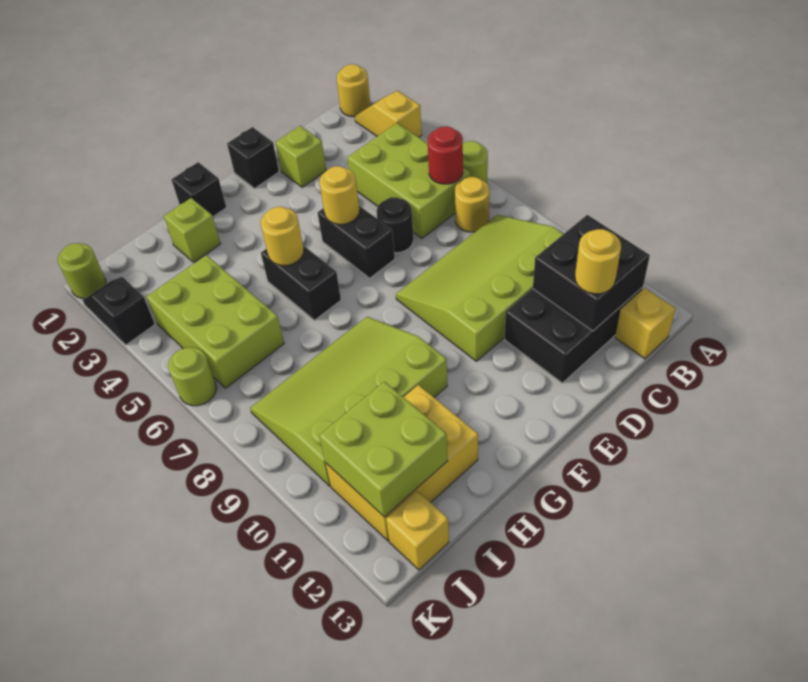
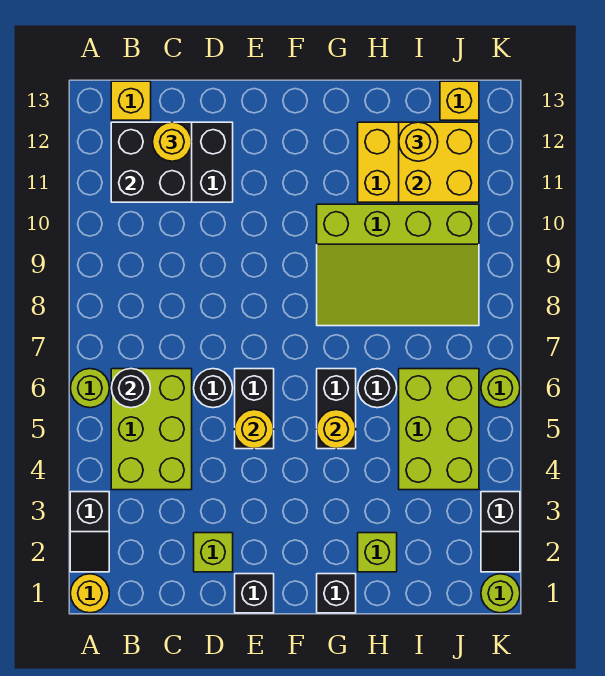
yellow 1x2 slope [355,91,422,137] -> black 1x2 slope [70,492,109,572]
red 1x1 round brick [428,126,463,184] -> black 1x1 round brick [111,369,150,408]
yellow 1x1 round brick [455,177,489,232] -> yellow 1x1 round brick moved to [399,122,438,161]
lime 3x4 slope [396,215,563,361] -> none
none -> black 1x1 round brick [358,369,397,408]
lime 2x2 brick [319,382,448,517] -> yellow 2x2 brick [399,122,479,202]

